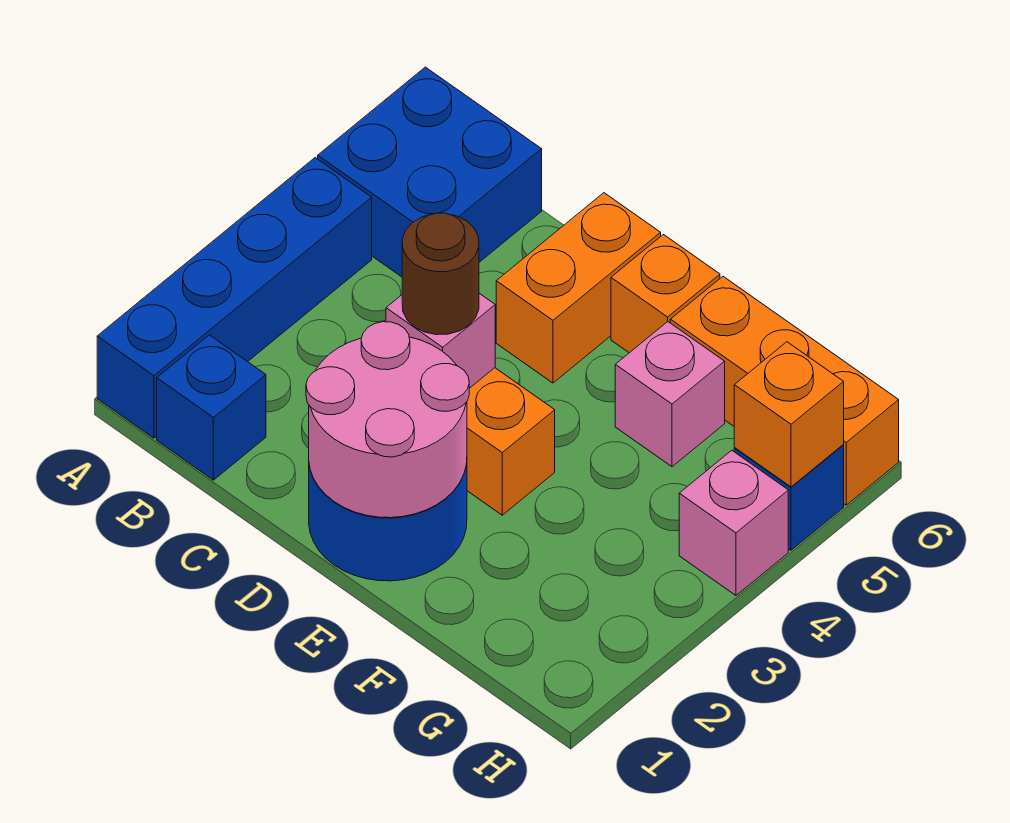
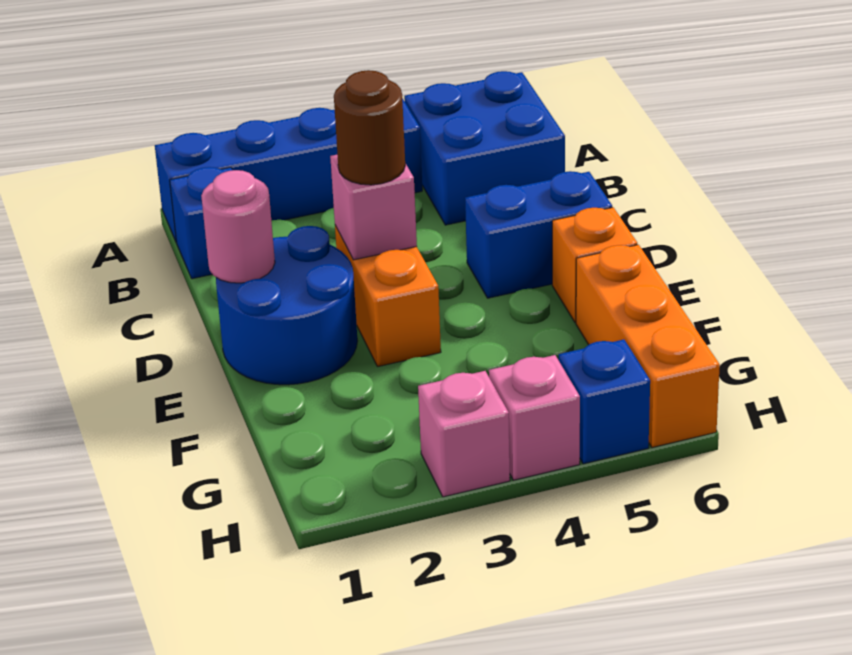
pink 2x2 round brick [306,322,469,518] -> pink 1x1 round brick [201,170,275,283]
orange 1x2 brick [496,193,661,383] -> blue 1x2 brick [465,171,612,298]
pink 1x1 brick [615,322,725,467] -> pink 1x1 brick moved to [418,371,510,497]
orange 1x1 brick [734,342,844,487] -> none

